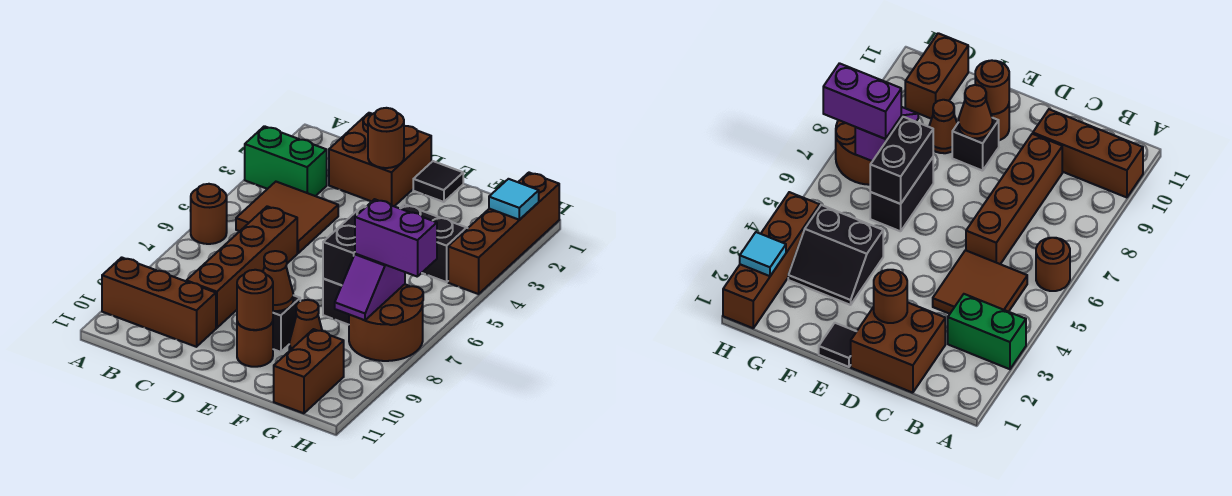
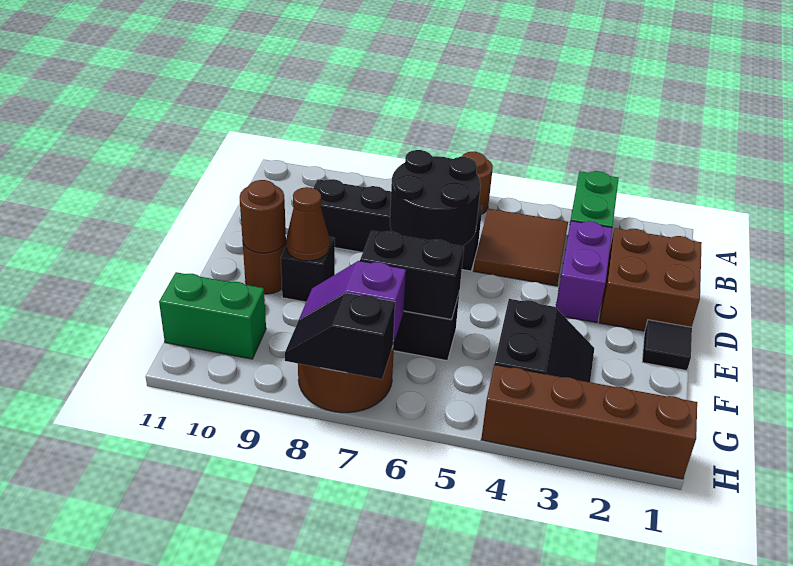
brown 1x3 brick [102,257,216,347] -> none
brown 1x4 brick [186,206,297,328] -> black 1x4 brick [314,179,482,271]
none -> black 2x2 round brick [390,150,481,246]
brown 1x1 round brick [368,108,404,168] -> none
brown 1x1 cone [289,300,322,351] -> none
purple 1x2 brick [355,199,437,277] -> purple 1x2 brick moved to [556,221,612,323]
brown 1x2 brick [274,329,344,413] -> green 1x2 brick [159,272,266,359]
cyan 1x1 tile [489,179,539,220] -> none
none -> black 1x2 slope [285,293,395,379]

